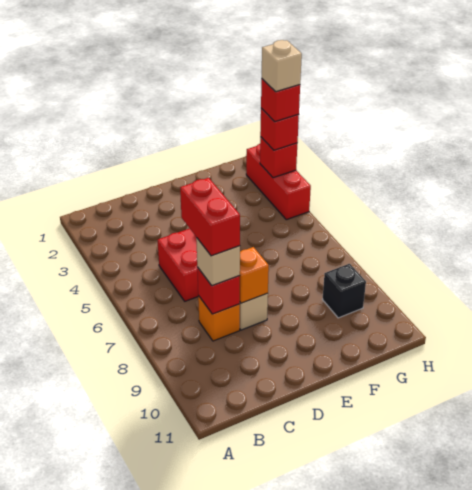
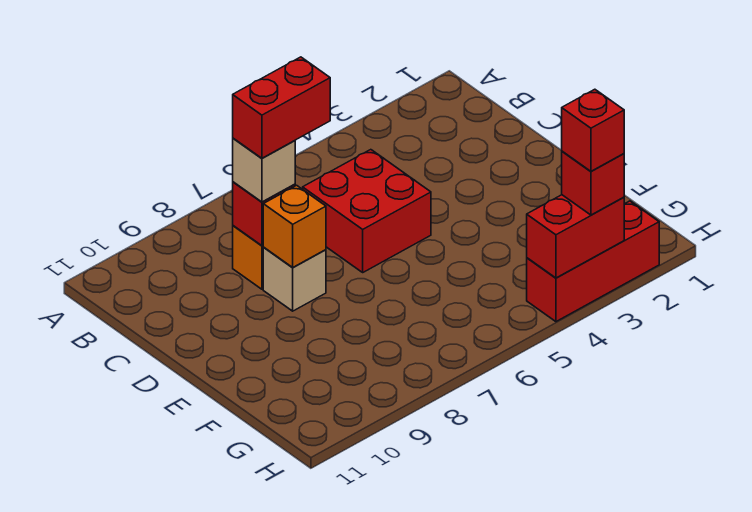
black 1x1 brick [323,264,366,318] -> none
red 1x1 brick [260,137,297,178] -> red 1x2 brick [527,195,624,278]
tan 1x1 brick [262,40,302,92] -> none

